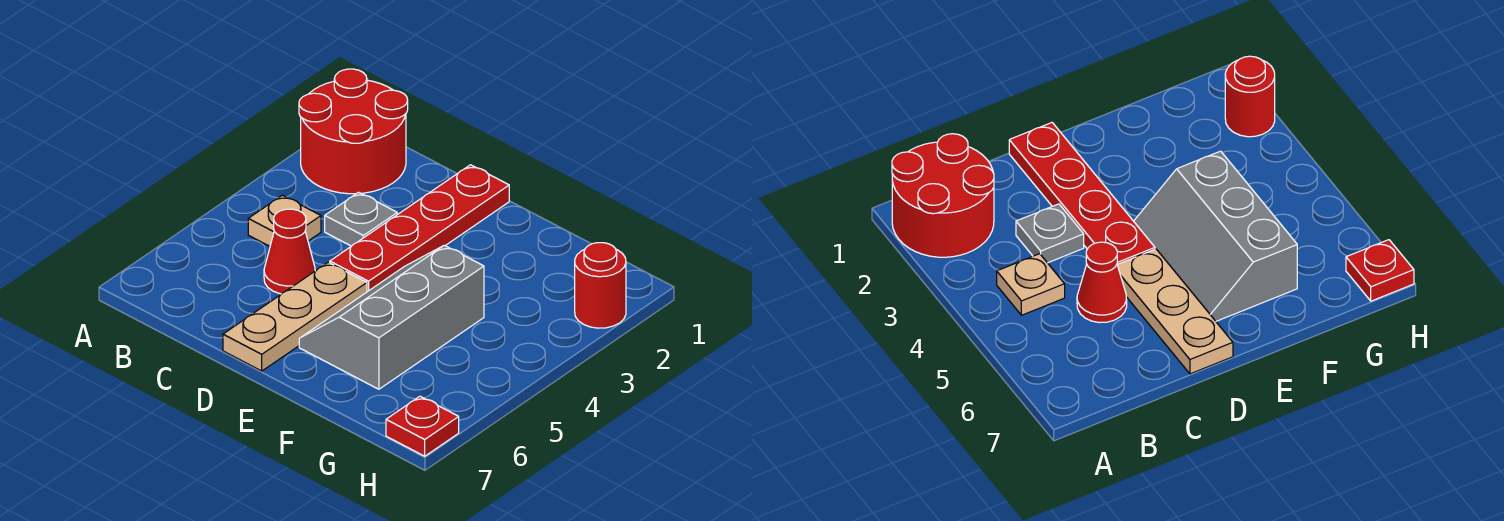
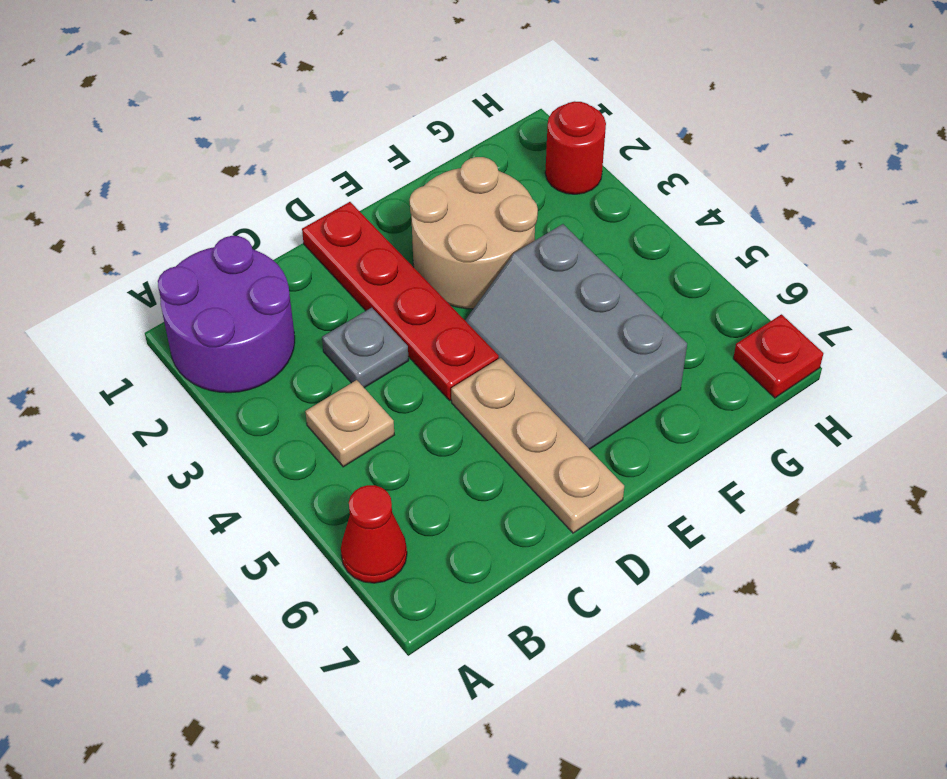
red 2x2 round brick [299,69,408,194] -> purple 2x2 round brick [158,236,295,393]
red 1x1 cone [264,209,315,294] -> red 1x1 cone moved to [341,485,407,583]
none -> tan 2x2 round brick [410,157,538,309]

